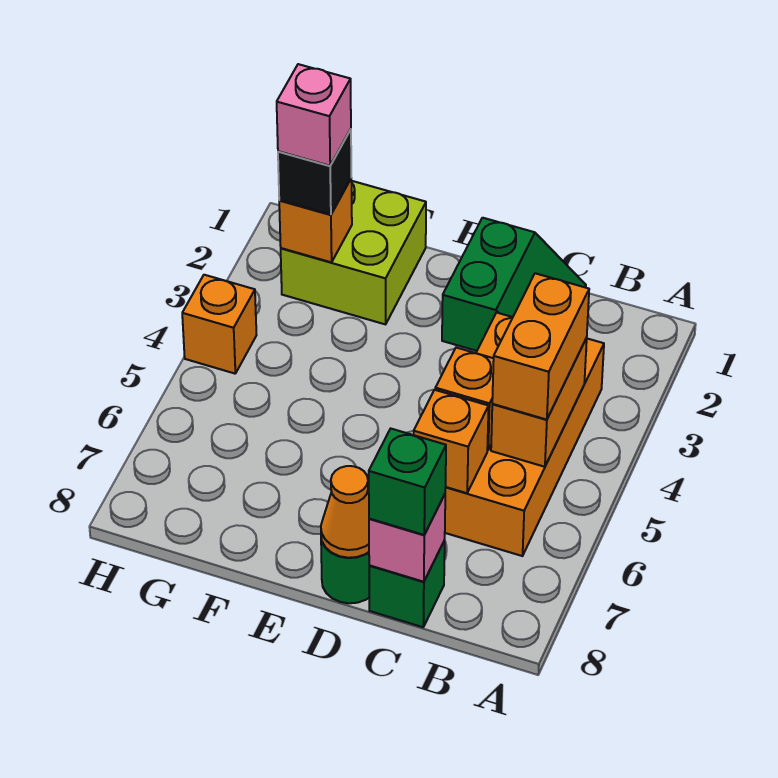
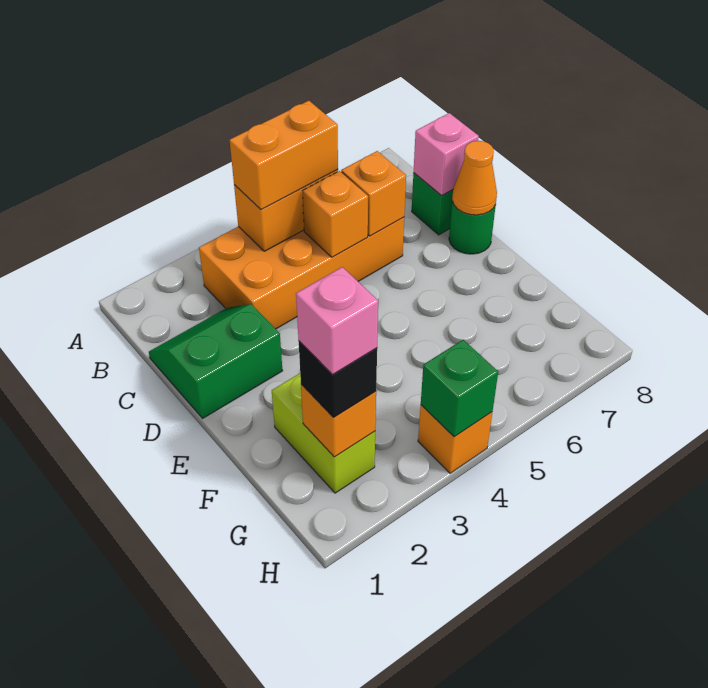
green 1x1 brick [369,429,446,535] -> green 1x1 brick moved to [421,340,498,437]
lime 2x2 brick [281,181,426,324] -> lime 1x2 brick [272,373,375,493]

